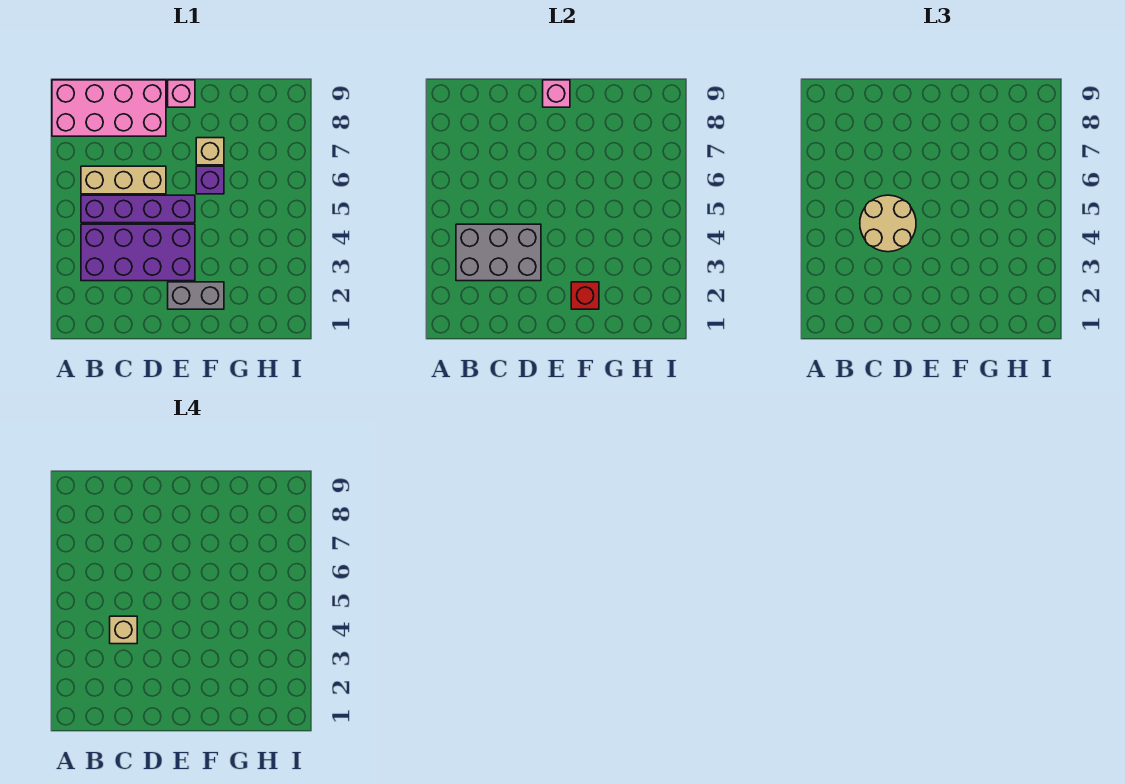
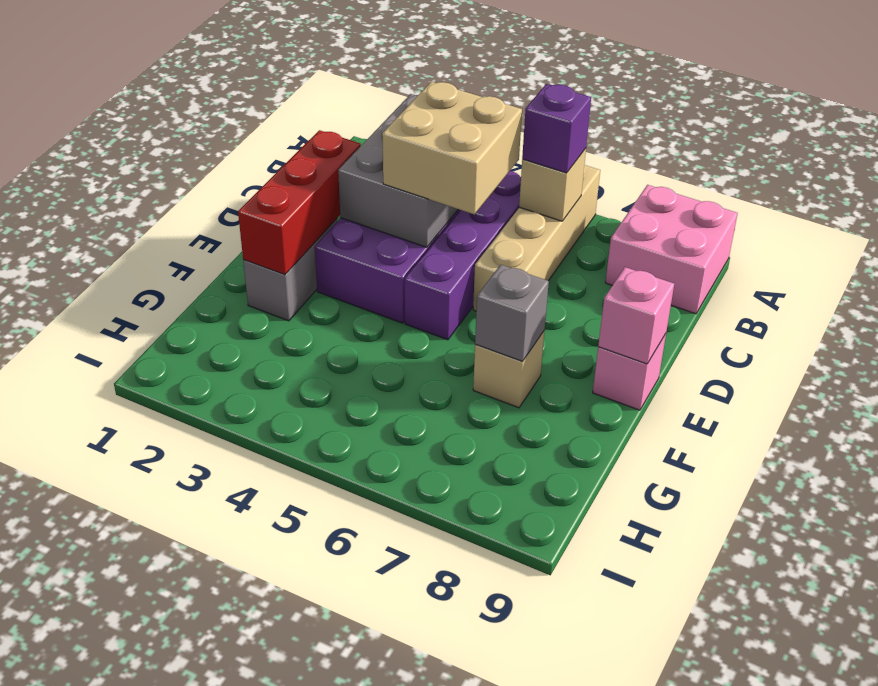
pink 2x4 brick [52,80,166,136] -> pink 2x2 brick [605,185,738,314]
tan 1x3 brick [81,166,166,194] -> tan 1x4 brick [473,165,600,311]
tan 2x2 round brick [860,195,916,252] -> tan 2x2 brick [382,82,522,214]
tan 1x1 brick [110,616,137,644] -> tan 1x1 brick moved to [519,148,586,221]
red 1x1 brick [571,282,599,309] -> red 1x3 brick [238,130,361,275]
purple 1x1 brick [196,166,224,194] -> purple 1x1 brick moved to [522,84,591,173]
none -> grey 1x1 brick [475,265,549,361]

